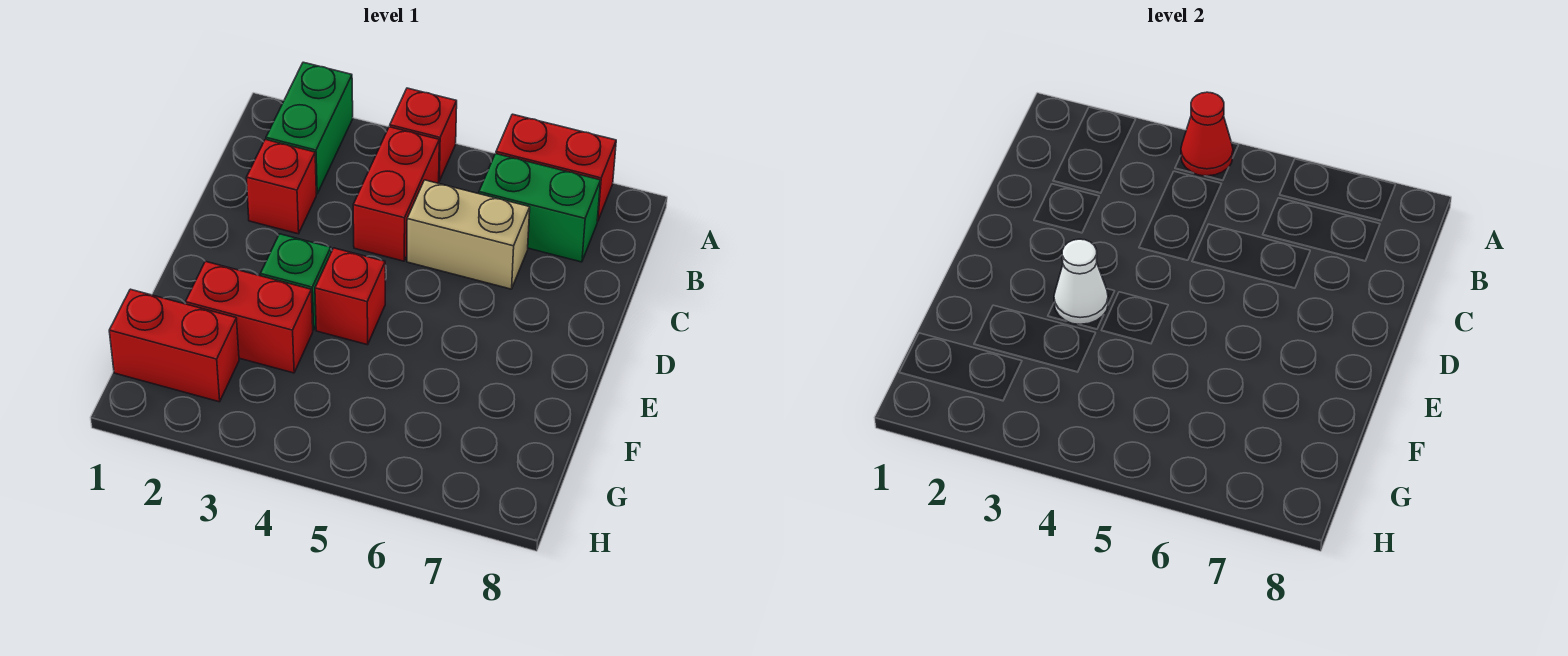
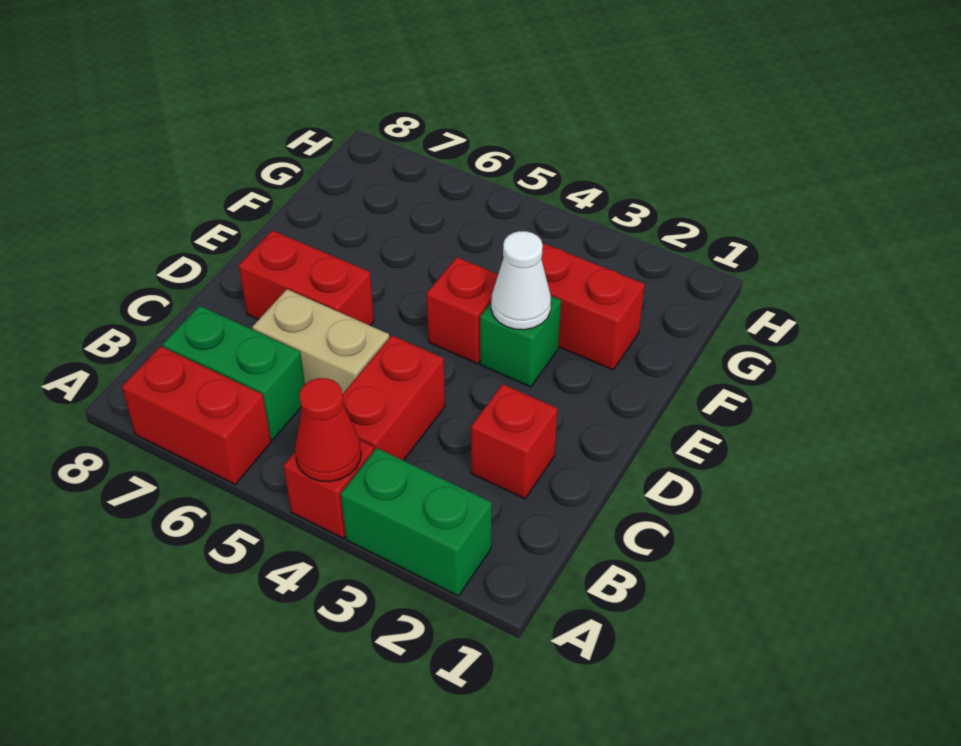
green 1x2 brick [266,62,353,194] -> green 1x2 brick turned to [341,448,492,596]
red 1x2 brick [109,289,239,402] -> red 1x2 brick moved to [238,230,374,325]

